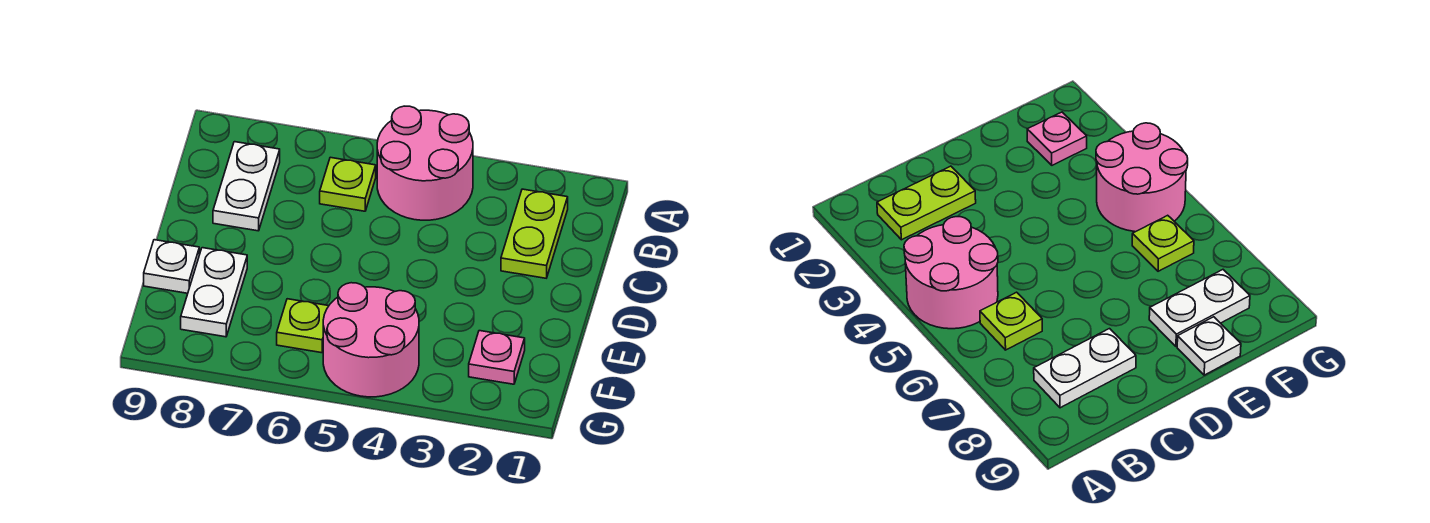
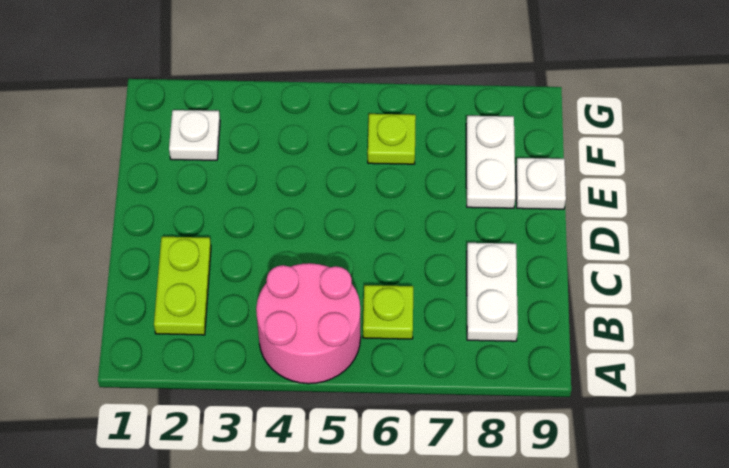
pink 1x1 plate [469,331,525,384] -> white 1x1 plate [169,110,220,160]
pink 2x2 round brick [323,283,419,397] -> none

